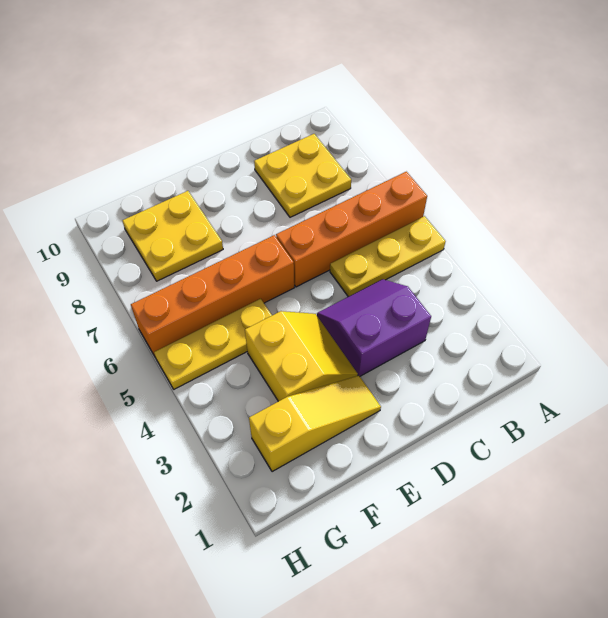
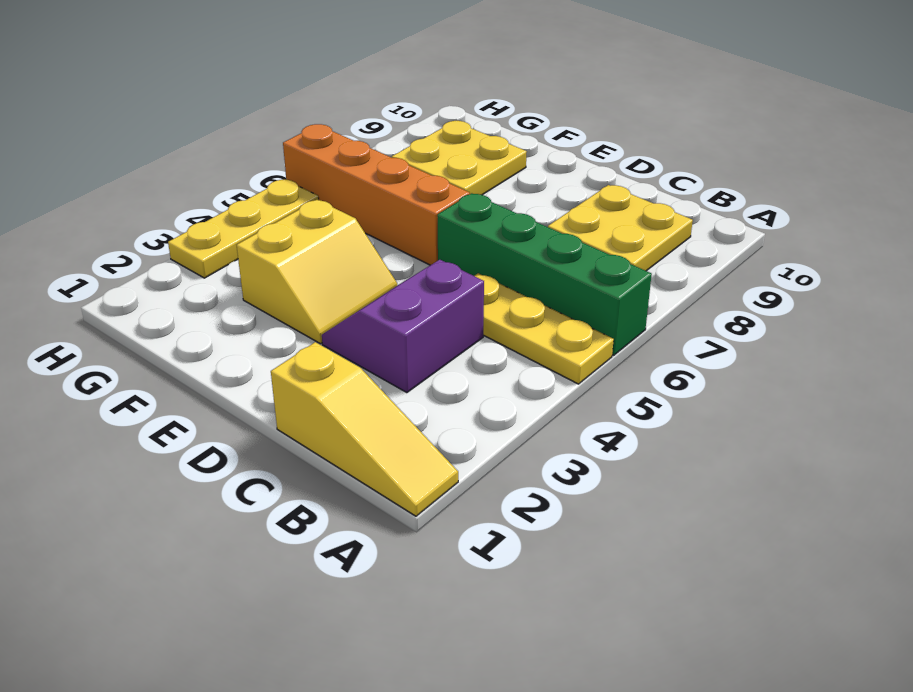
orange 1x4 brick [276,172,427,287] -> green 1x4 brick [437,193,652,355]
purple 2x2 slope [317,279,431,376] -> purple 2x2 slope turned to [322,260,484,393]
yellow 1x3 slope [249,376,381,472] -> yellow 1x3 slope moved to [271,342,458,516]
yellow 1x3 plate [154,299,272,389] -> yellow 1x3 plate turned to [168,179,319,278]

